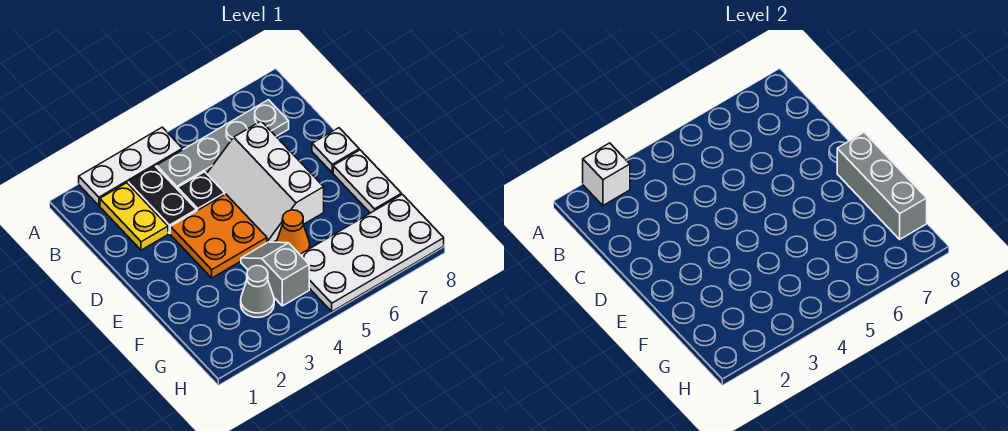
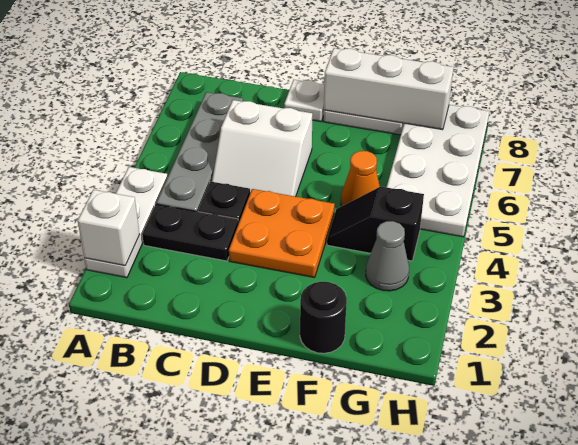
yellow 1x2 plate [100,183,168,250] -> none
white 2x3 slope [207,121,324,242] -> white 2x2 slope [212,100,312,197]
grey 1x3 brick [837,133,927,239] -> white 1x3 brick [324,48,454,130]
none -> black 1x1 round brick [300,282,347,353]
grey 1x2 slope [241,242,309,306] -> black 1x2 slope [327,187,424,261]

